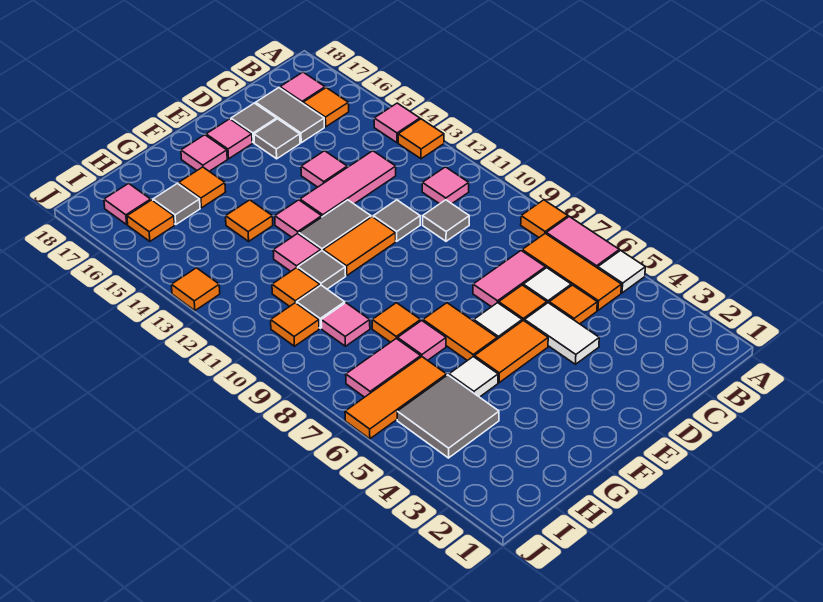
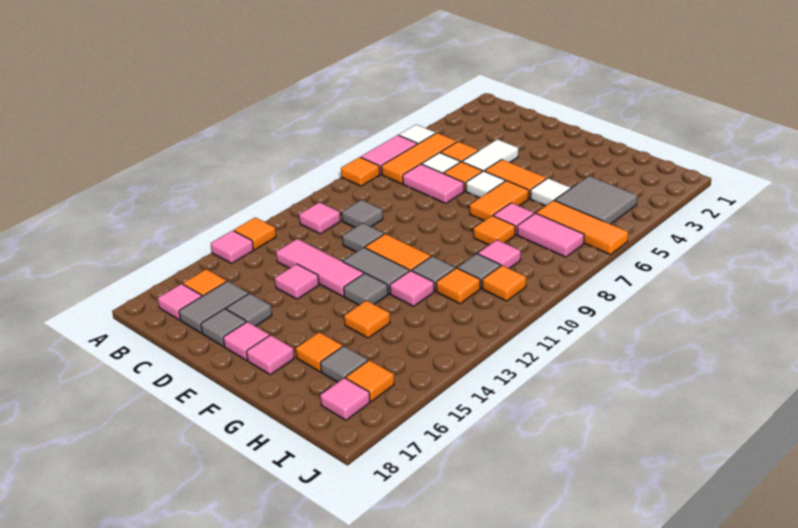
pink 1x1 tile [275,200,322,237] -> grey 1x1 tile [344,273,388,305]
orange 1x1 tile [172,268,220,311] -> none

